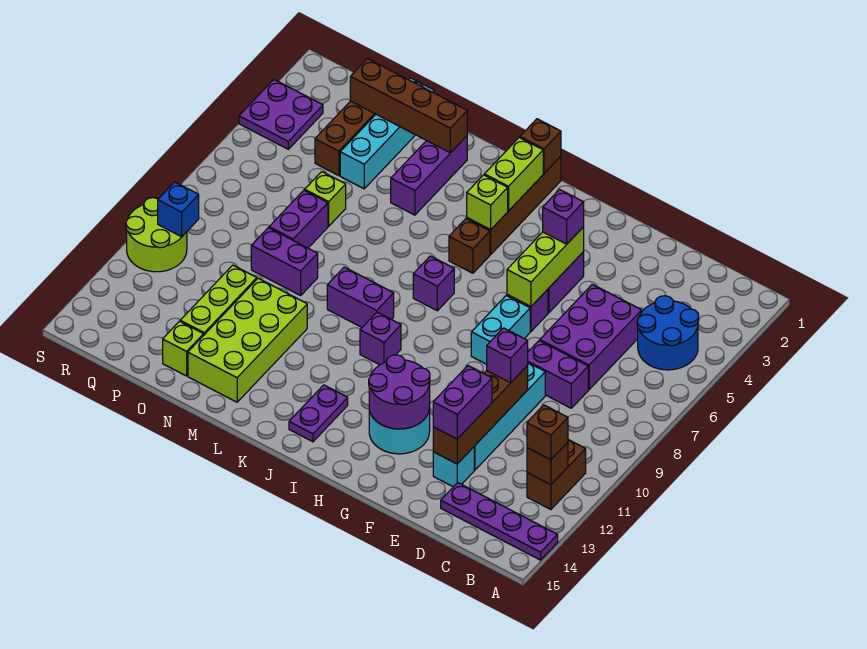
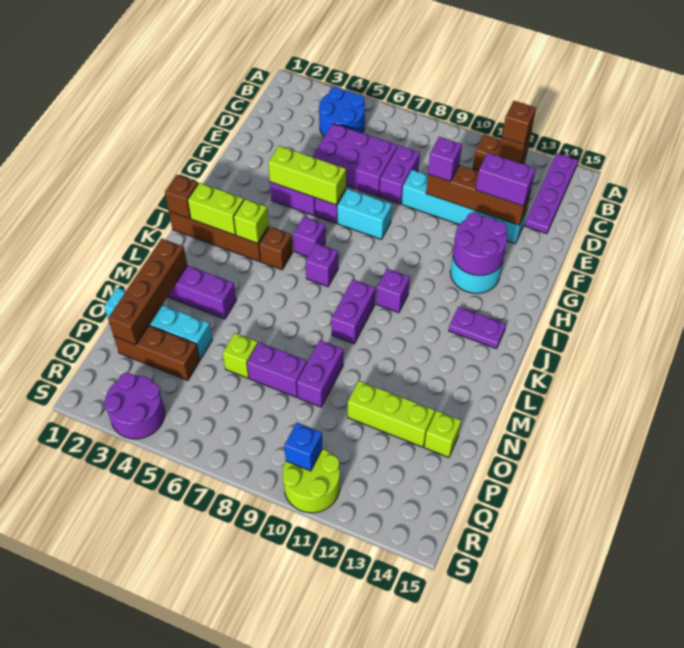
purple 1x1 brick [543,189,584,244] -> purple 1x1 brick moved to [293,217,326,257]
lime 2x4 brick [188,278,307,402] -> none
purple 2x2 plate [239,80,323,149] -> purple 2x2 round brick [104,373,165,439]

